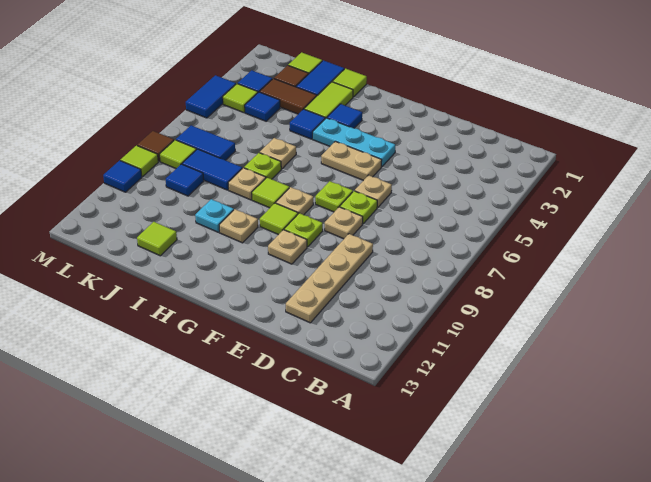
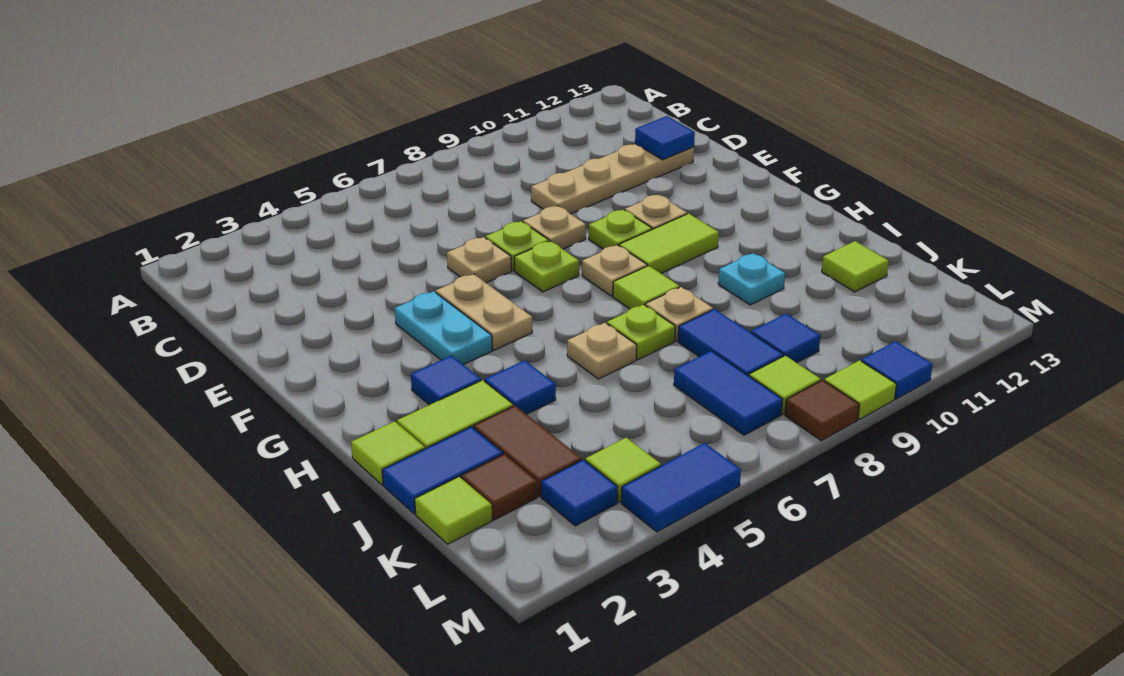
cyan 1x3 plate [313,118,395,167] -> cyan 1x2 plate [395,291,492,365]
lime 1x1 tile [260,203,298,235] -> lime 1x2 tile [619,213,719,273]
tan 1x1 plate [219,209,258,243] -> none
blue 1x1 tile [245,92,280,121] -> blue 1x1 tile moved to [635,116,695,160]

